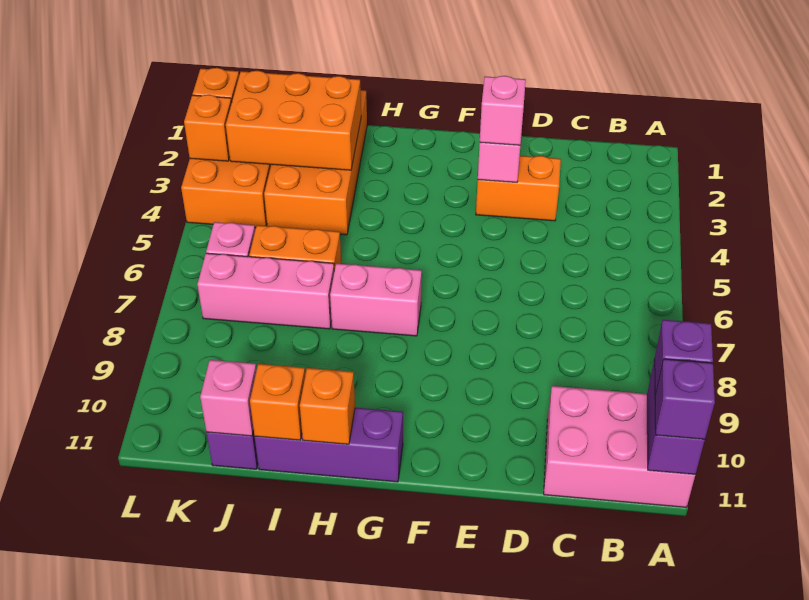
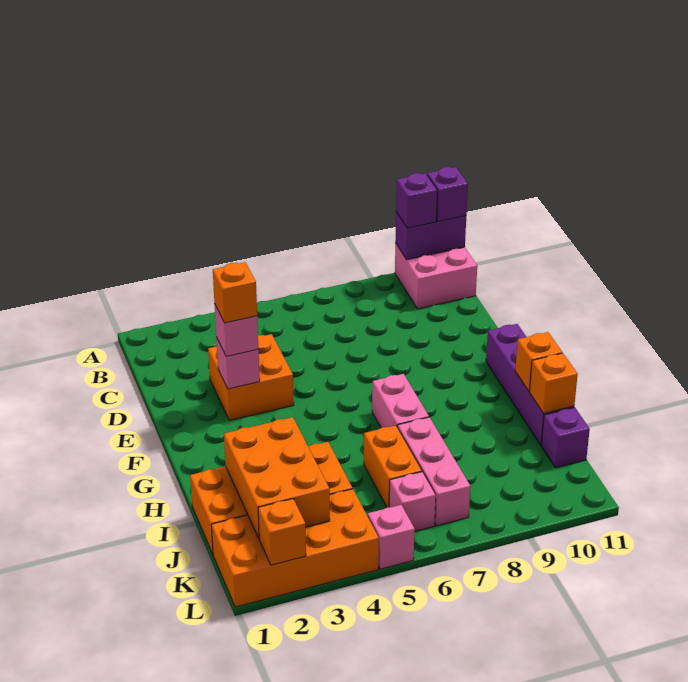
pink 2x3 brick [544,386,695,507] -> pink 2x2 brick [395,243,477,309]
orange 1x2 brick [476,156,561,221] -> orange 2x2 brick [208,334,294,421]
purple 1x3 brick [255,408,403,482] -> purple 1x4 brick [486,324,574,445]
pink 1x1 brick [200,360,257,436] -> pink 1x1 brick moved to [368,505,415,569]
orange 1x1 brick [184,95,232,161] -> orange 1x1 brick moved to [213,262,257,323]

